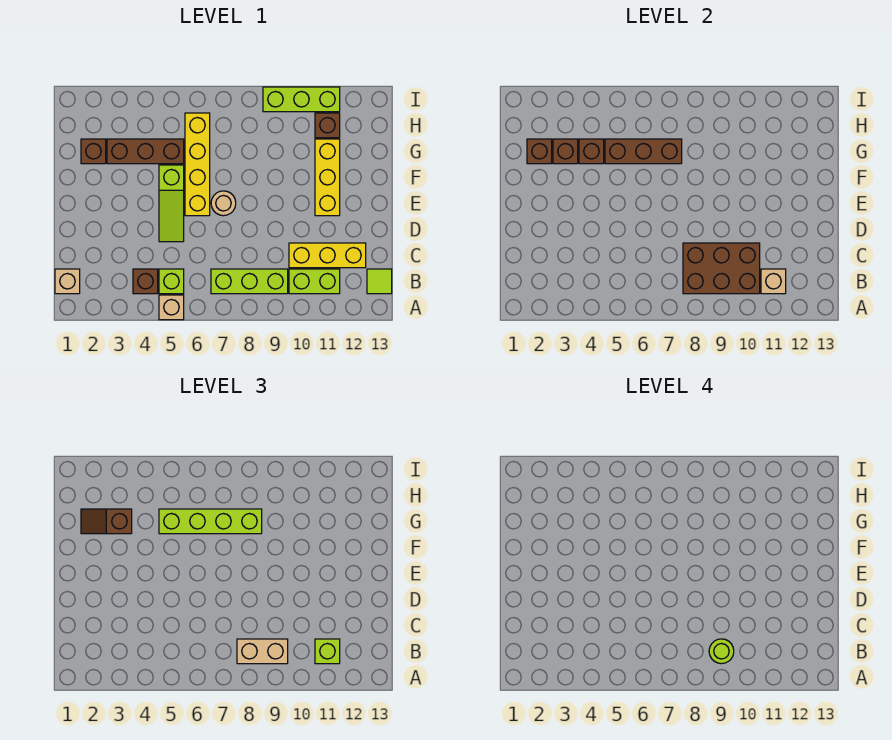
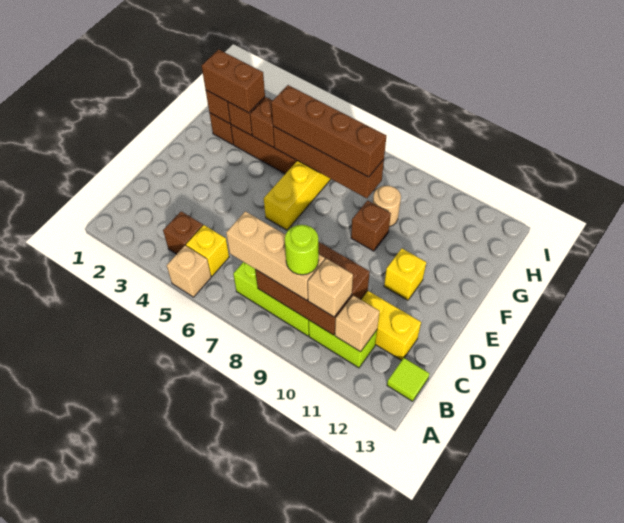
tan 1x1 brick [55,269,80,294] -> tan 1x1 brick moved to [308,259,353,317]
lime 1x1 brick [159,269,184,294] -> yellow 1x1 brick [186,225,229,276]
tan 1x2 brick [237,639,288,664] -> tan 1x3 brick [226,211,325,300]
lime 1x1 brick [315,639,340,664] -> none
lime 1x3 slope [159,165,184,242] -> none
tan 1x1 round brick [211,191,236,216] -> tan 1x1 round brick moved to [373,186,401,227]
yellow 1x3 brick [315,139,340,216] -> yellow 1x1 brick [384,248,426,300]
brown 1x2 slope [81,509,132,534] -> brown 1x2 brick [202,49,265,113]
brown 1x3 brick [605,139,682,164] -> brown 1x4 brick [273,126,384,198]
lime 1x4 brick [159,509,262,534] -> brown 1x4 brick [271,85,386,177]
brown 1x1 brick [315,113,340,138] -> brown 1x1 brick moved to [351,201,391,251]
lime 1x3 brick [263,87,340,112] -> none

